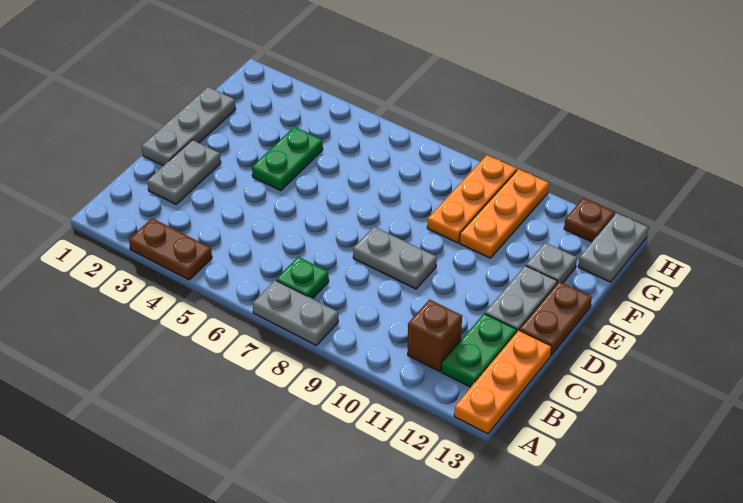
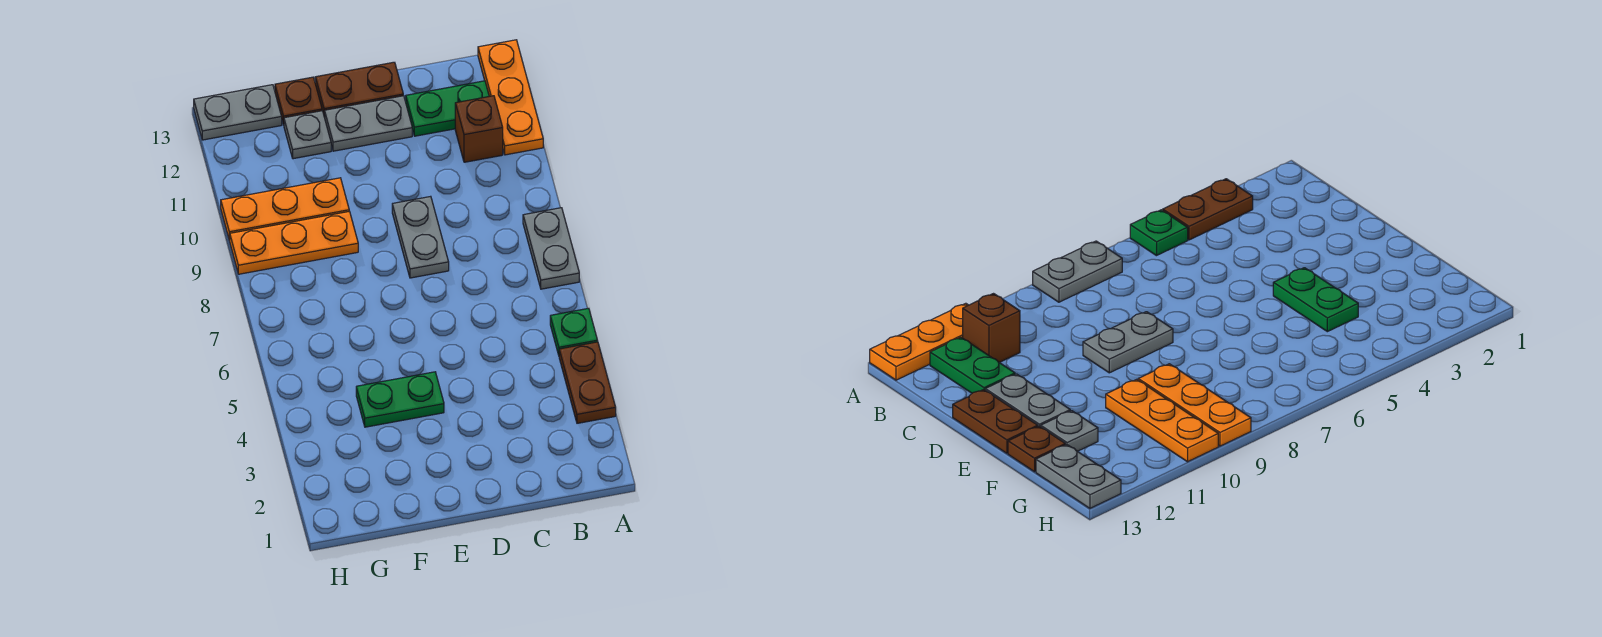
orange 1x3 plate [454,330,552,434] -> orange 1x3 plate turned to [478,40,543,155]
green 1x1 plate [276,257,329,299] -> green 1x1 plate moved to [550,308,598,355]
grey 1x2 plate [147,140,221,204] -> none
grey 1x3 plate [142,87,236,166] -> none
brown 1x1 plate [564,198,615,242] -> brown 1x1 plate moved to [275,77,322,125]

